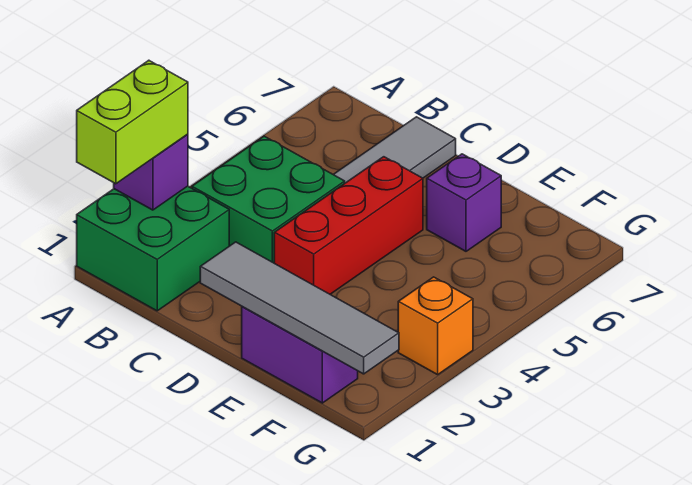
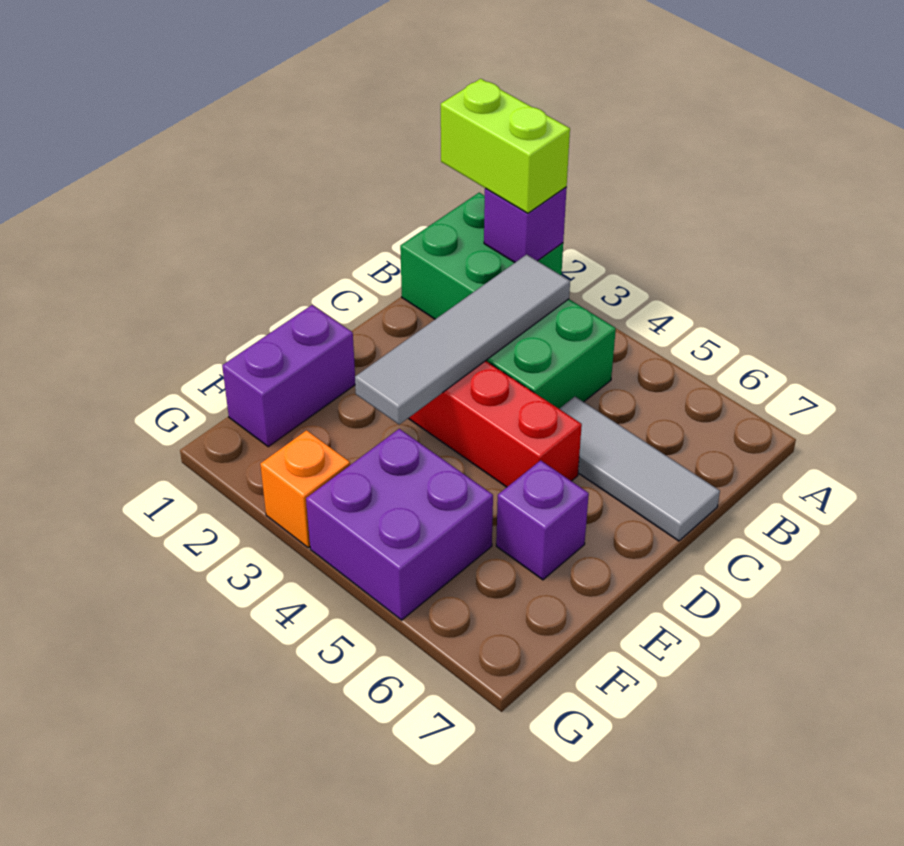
grey 1x4 tile [200,242,399,374] -> grey 1x4 tile moved to [355,254,570,424]
none -> purple 2x2 brick [306,429,493,620]

